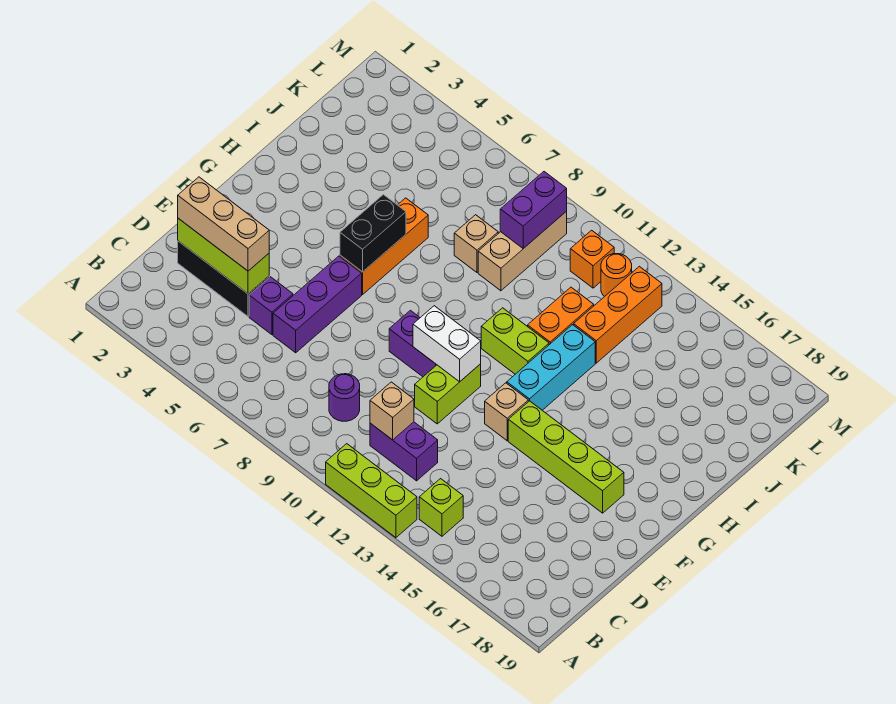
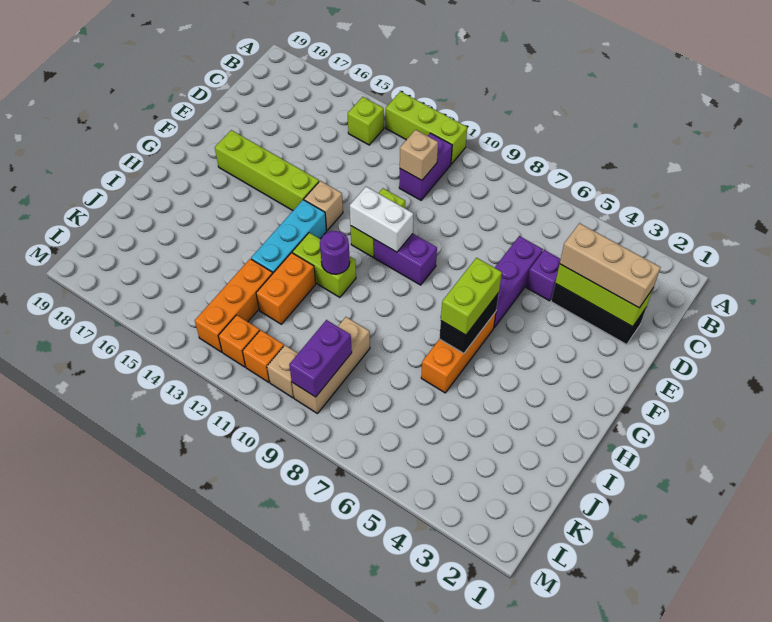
purple 1x1 round brick [329,374,360,421] -> purple 1x1 round brick moved to [320,231,350,274]
purple 1x2 brick [370,422,438,481] -> purple 1x2 brick turned to [399,133,452,200]
none -> lime 1x2 brick [441,258,502,335]
tan 1x1 brick [454,215,498,272] -> tan 1x1 brick moved to [267,345,298,398]
orange 1x1 round brick [601,254,632,297] -> orange 1x1 brick [219,315,260,367]

